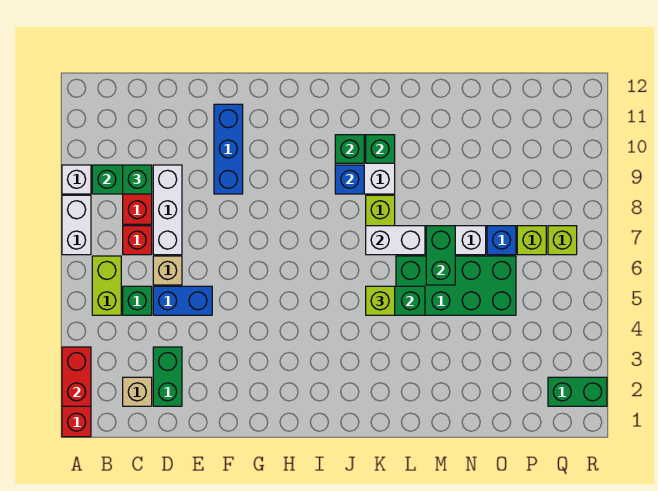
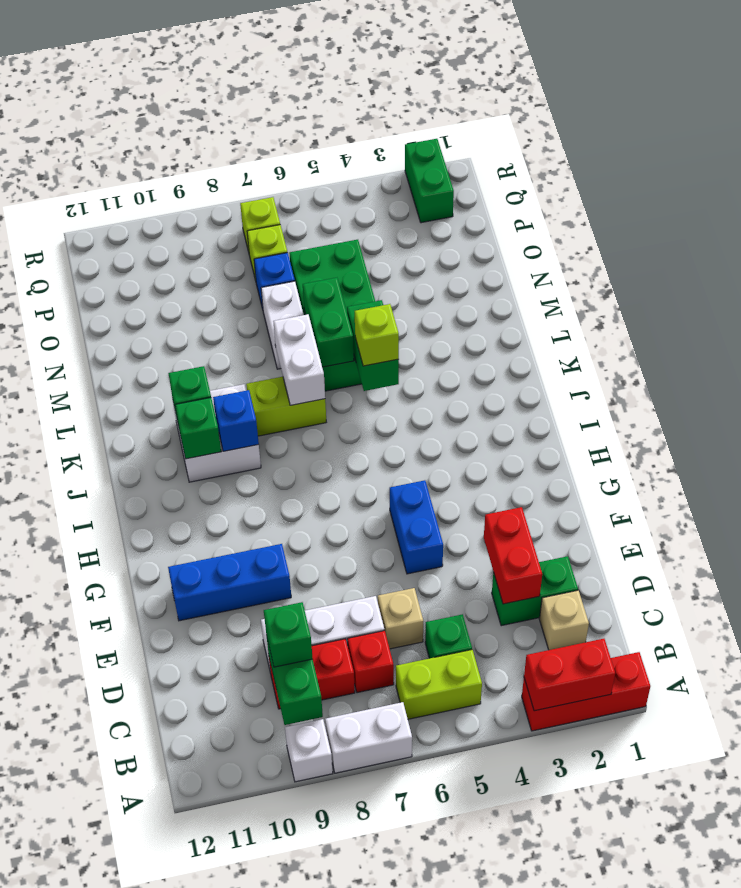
none -> red 1x2 brick [484,507,542,604]
blue 1x2 brick [153,286,212,315] -> blue 1x2 brick moved to [390,480,443,574]
green 1x2 brick [426,226,455,285] -> green 1x2 brick turned to [303,278,354,367]

